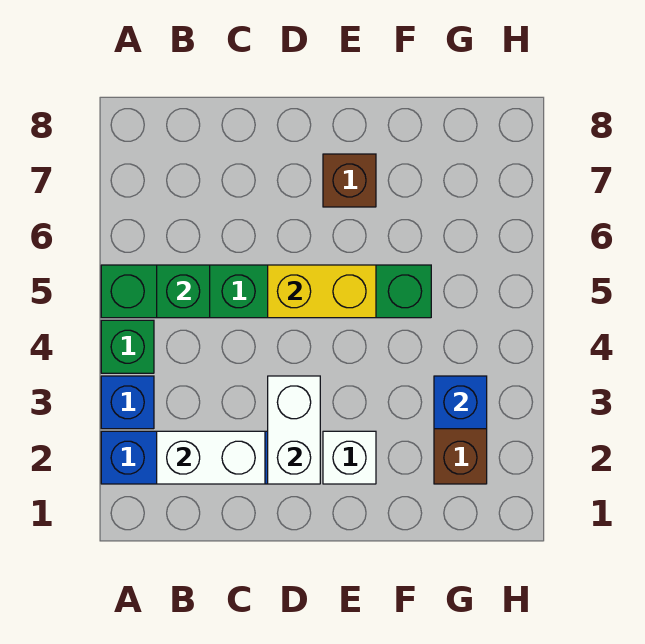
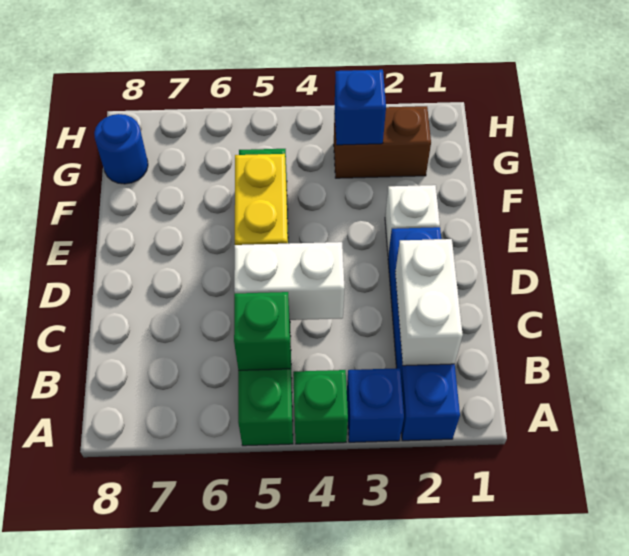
white 1x2 brick [268,376,320,484] -> white 1x2 brick moved to [234,242,345,320]
brown 1x1 brick [323,154,376,207] -> none
none -> blue 1x1 round brick [94,114,148,184]

